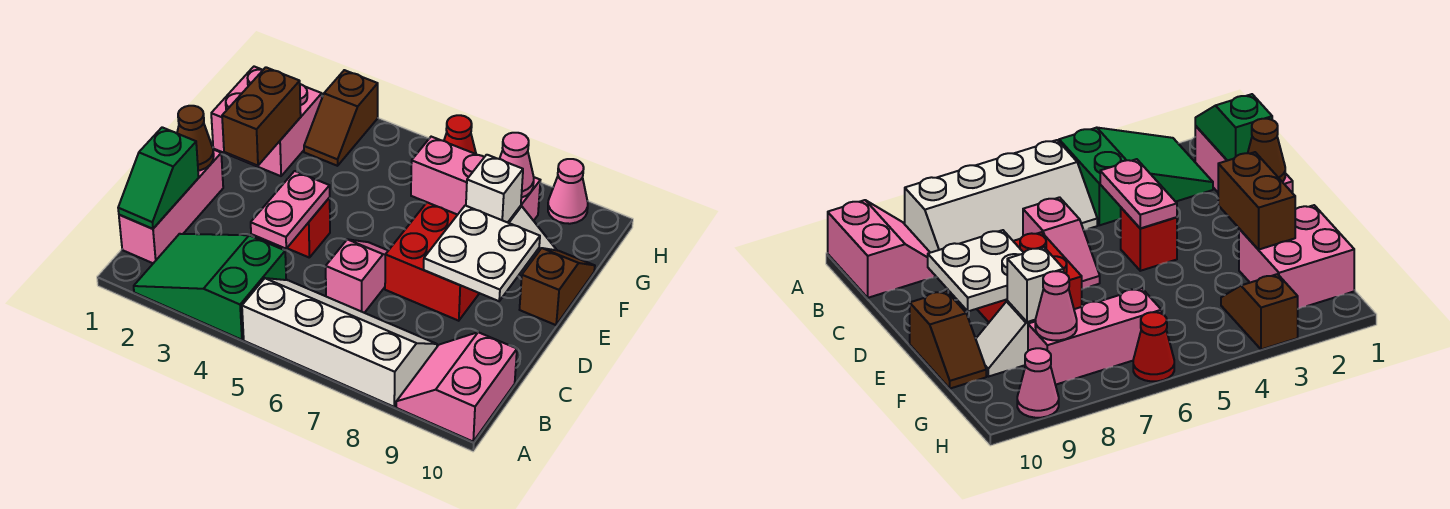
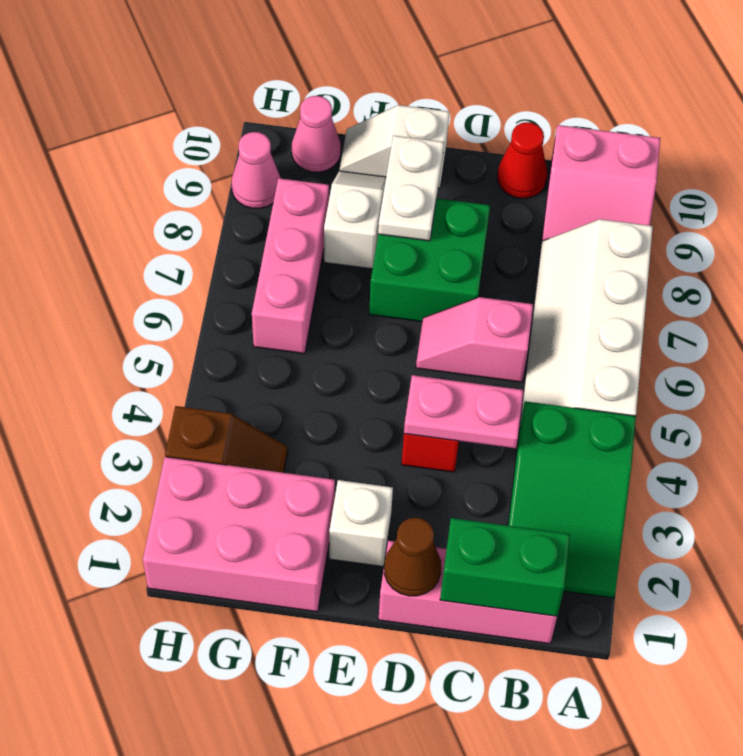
green 1x2 slope [118,127,199,229] -> green 1x2 brick [440,518,570,616]
red 2x2 brick [385,202,479,321] -> green 2x2 brick [369,198,490,322]
white 2x2 plate [424,206,540,301] -> white 1x2 plate [378,135,444,241]
brown 1x2 brick [222,67,301,166] -> none
brown 1x2 slope [520,248,595,325] -> white 1x2 slope [340,105,449,188]
pink 2x2 brick [211,67,322,176] -> pink 2x3 brick [143,457,335,612]
white 1x1 brick [466,155,523,223] -> white 1x1 brick moved to [329,480,393,567]
pink 1x1 cone [500,133,534,198] -> pink 1x1 cone moved to [292,96,341,172]
red 1x1 cone [444,115,476,154] -> red 1x1 cone moved to [497,122,547,198]

